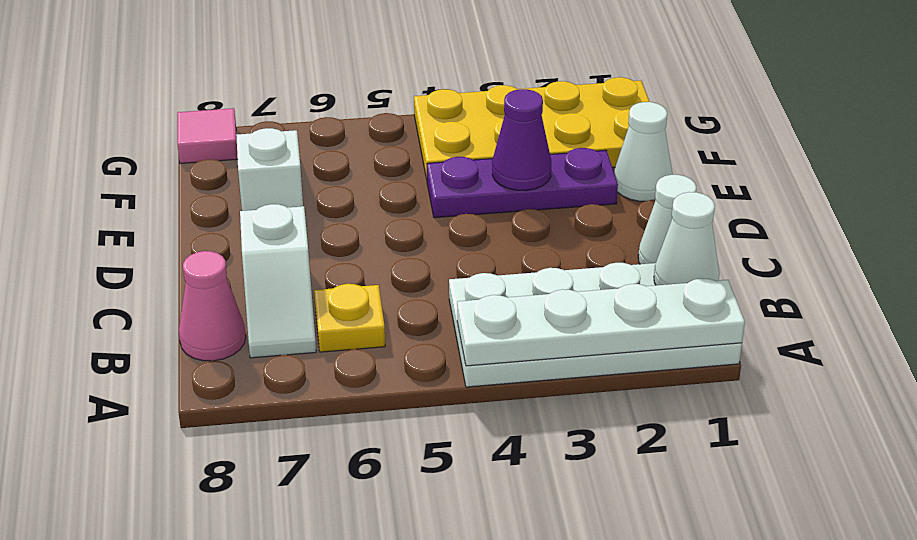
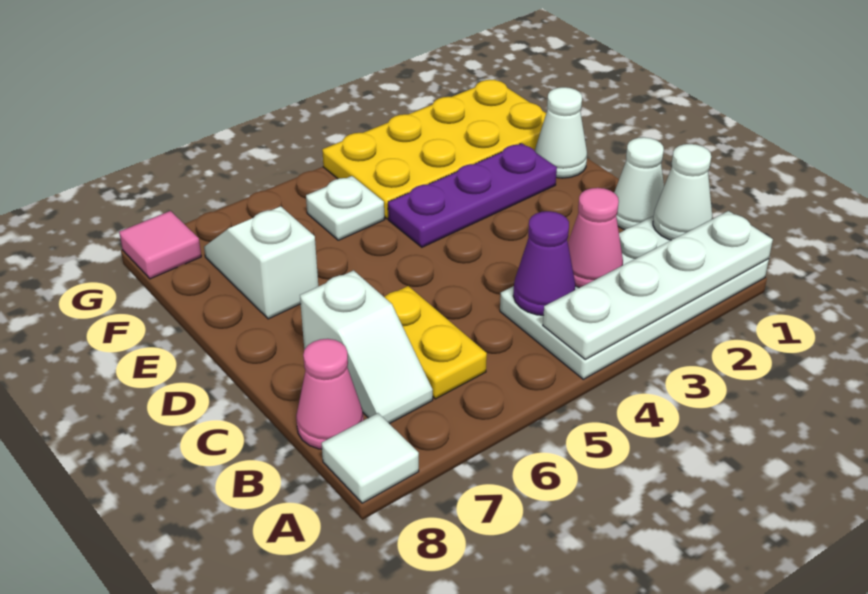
none -> white 1x1 tile [322,413,419,503]
none -> pink 1x1 cone [568,188,623,288]
yellow 1x1 plate [314,284,385,352] -> yellow 1x2 plate [385,286,487,399]
purple 1x1 cone [492,89,551,191] -> purple 1x1 cone moved to [513,211,576,315]
none -> white 1x1 plate [306,176,385,240]

